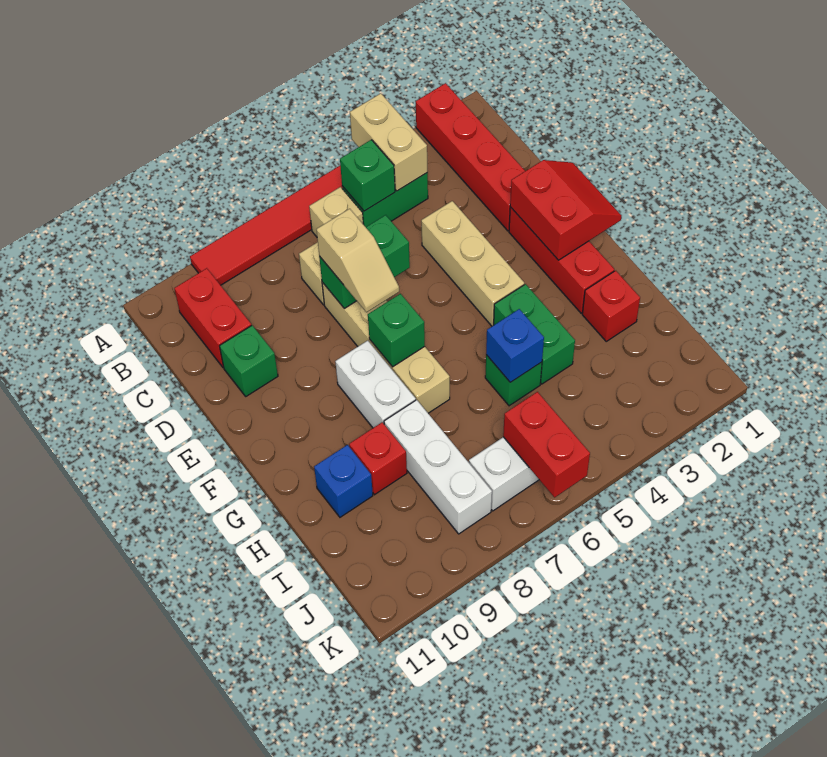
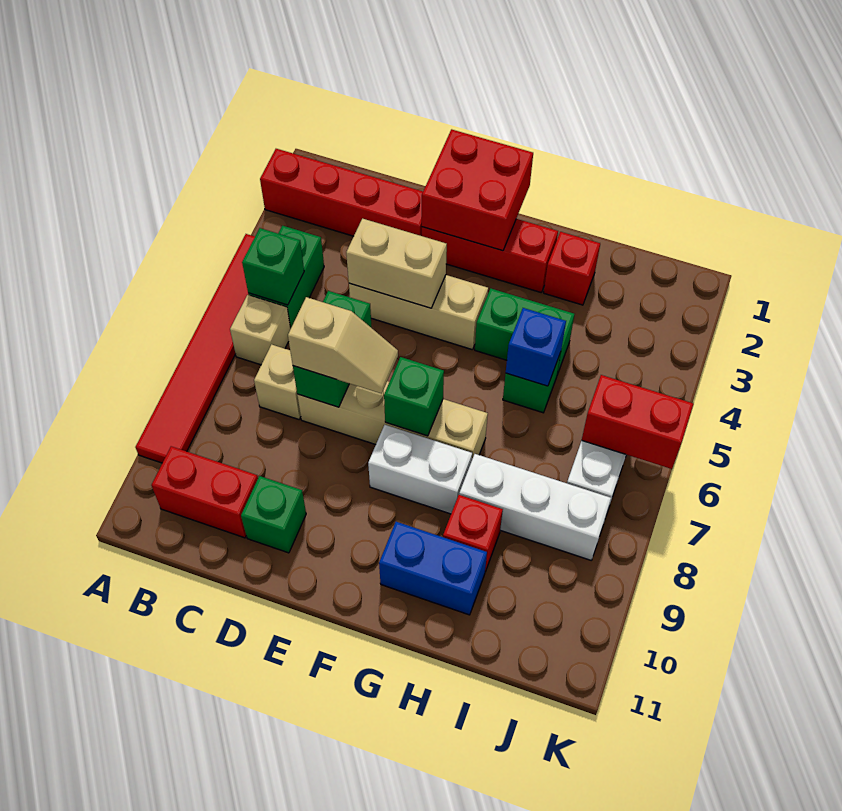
tan 1x2 brick [350,93,428,191] -> tan 1x2 brick moved to [346,219,447,308]
red 2x2 slope [510,160,621,260] -> red 2x2 brick [422,129,533,251]
blue 1x1 brick [314,445,373,517] -> blue 1x2 brick [379,522,487,615]

